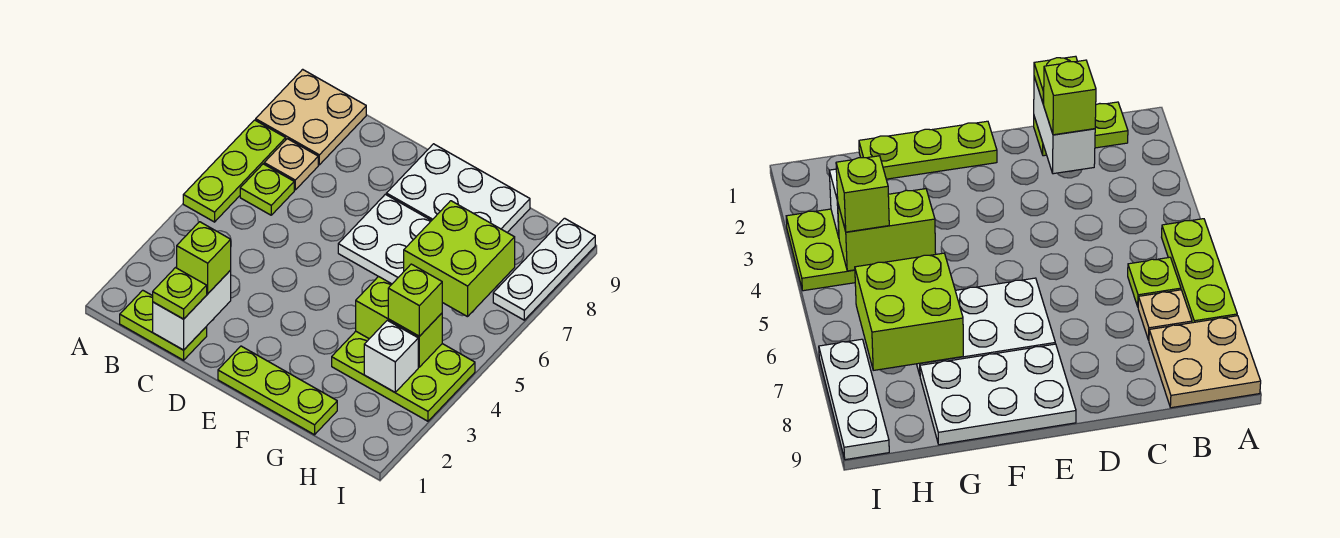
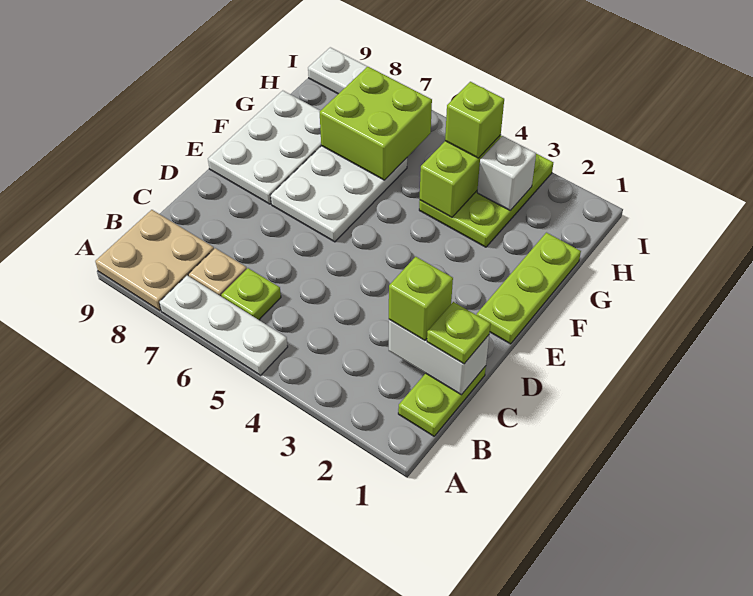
lime 1x3 plate [183,120,286,222] -> white 1x3 plate [159,276,288,375]

